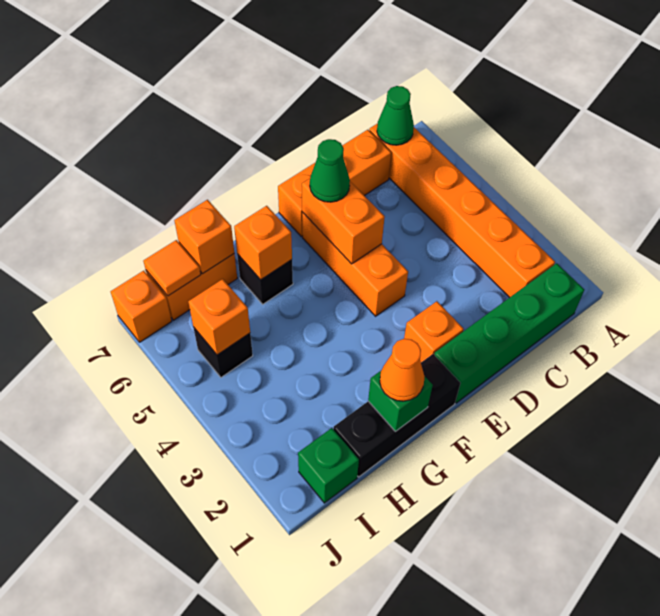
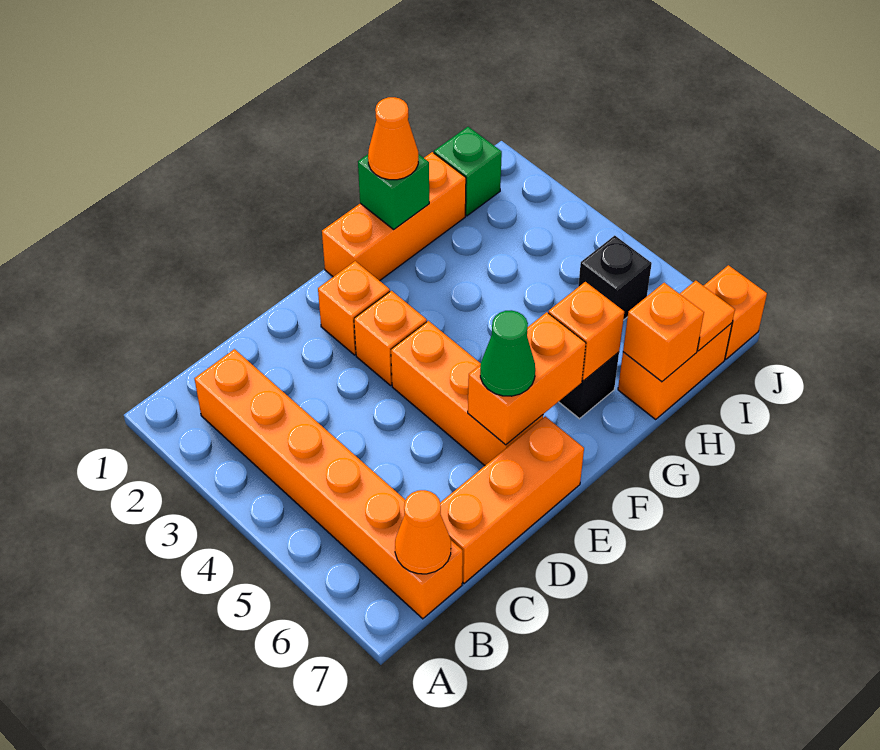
green 1x4 brick [434,263,584,403] -> none
green 1x1 cone [377,86,414,145] -> orange 1x1 cone [395,490,451,574]
orange 1x2 brick [302,178,385,264] -> orange 1x2 brick turned to [468,312,586,445]
black 1x3 brick [333,354,460,477] -> orange 1x3 brick [322,152,466,281]
orange 1x1 brick [188,279,250,355] -> orange 1x1 brick moved to [354,291,427,385]

